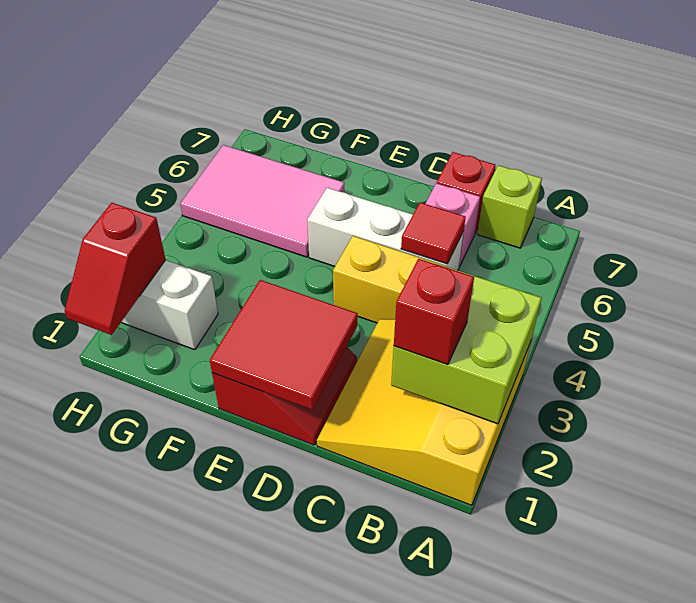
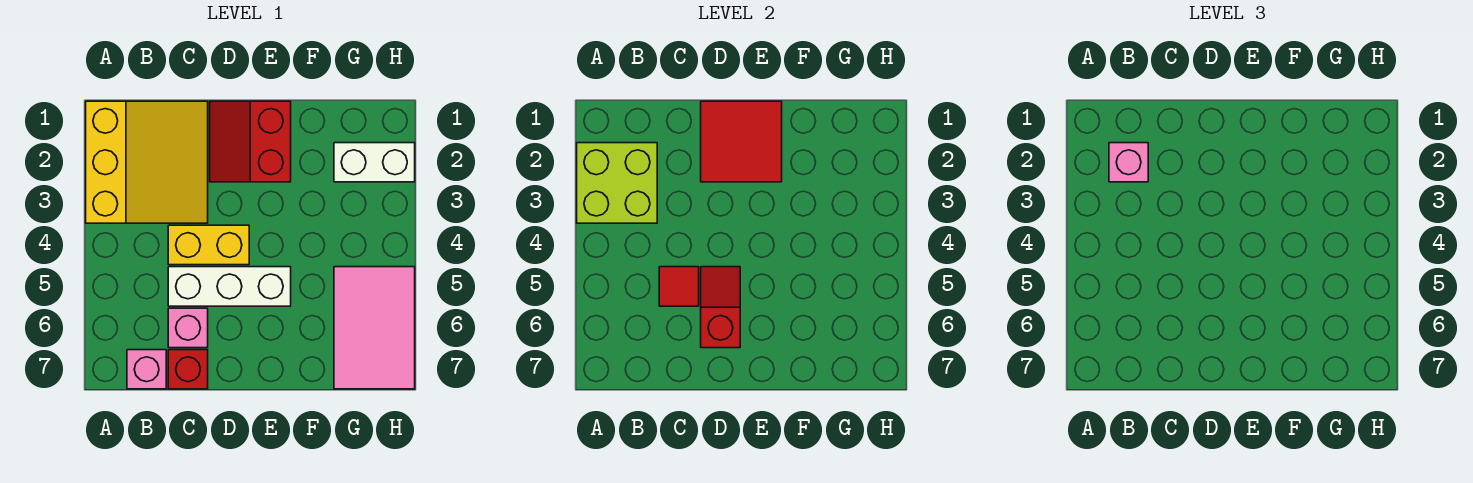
red 1x1 brick [394,259,474,364] -> pink 1x1 brick [1109,143,1148,182]
lime 1x1 brick [477,165,542,248] -> pink 1x1 brick [127,350,166,389]
pink 2x3 tile [180,145,344,257] -> pink 2x3 tile turned to [334,267,415,389]
red 1x2 slope [65,203,166,335] -> red 1x2 slope moved to [701,267,740,348]

